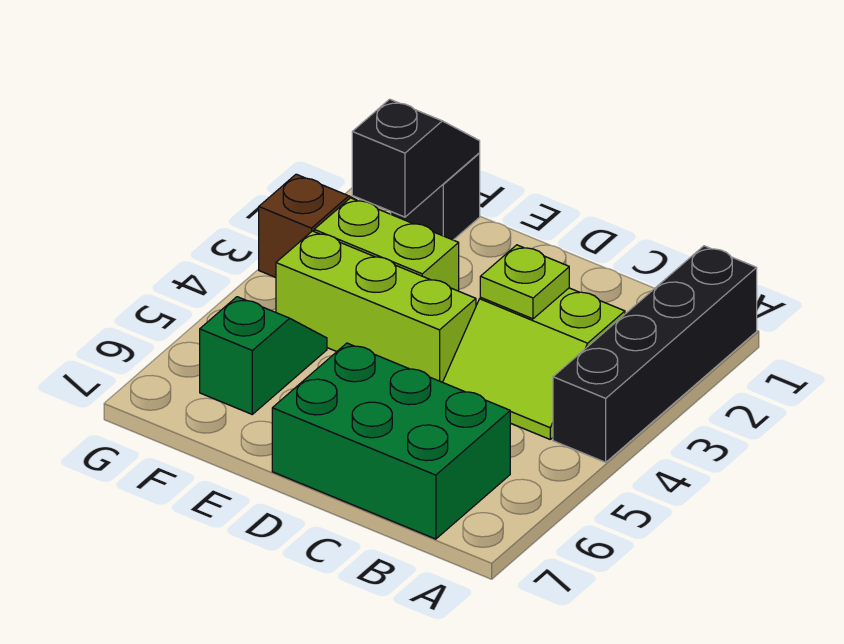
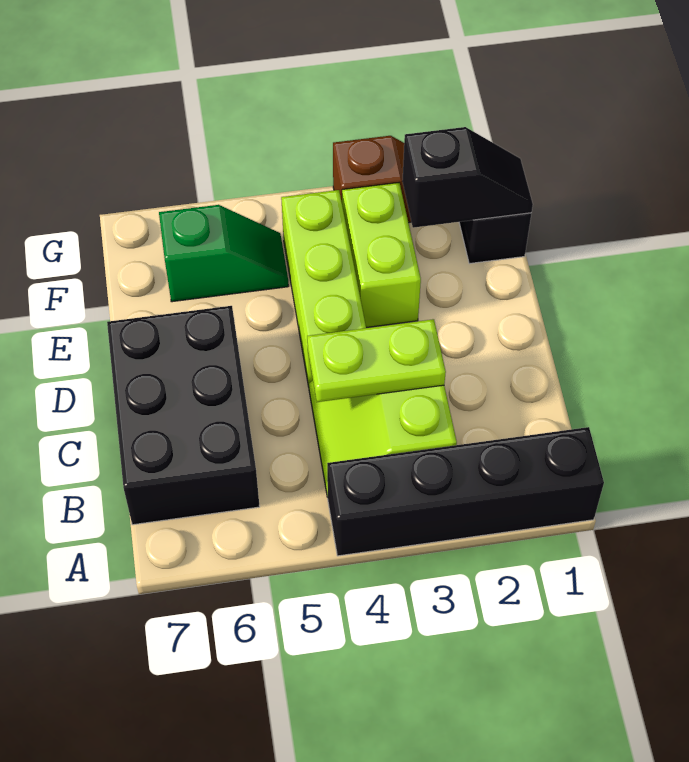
green 2x3 brick [272,343,510,539] -> black 2x3 brick [107,306,260,525]
lime 1x1 plate [480,245,569,319] -> lime 1x2 plate [307,319,446,402]

